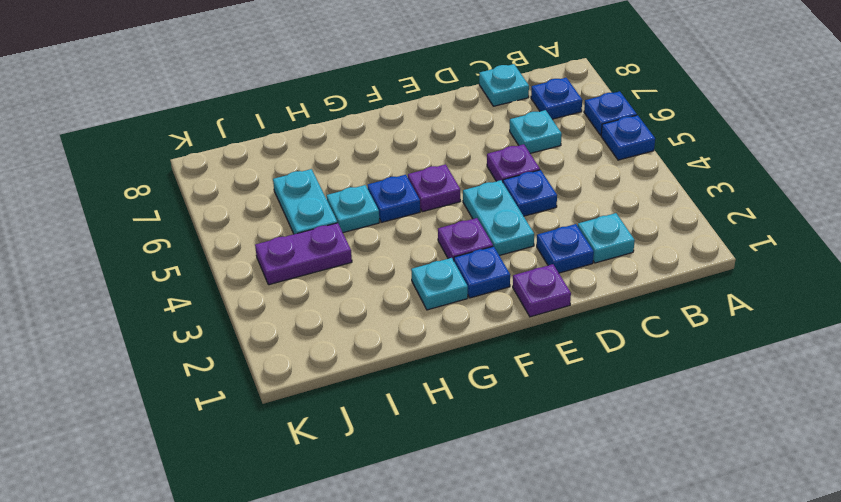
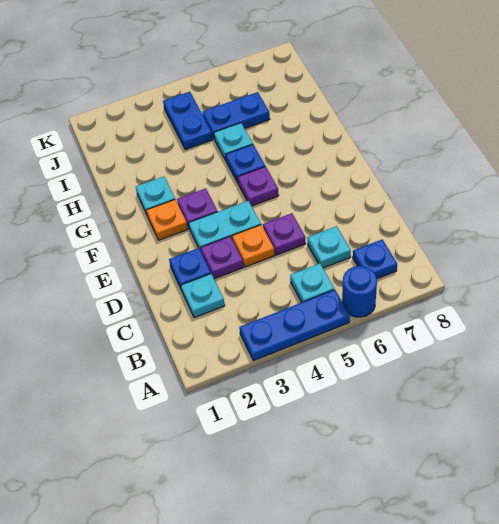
blue 1x1 plate [601,115,655,160] -> blue 1x3 plate [239,290,350,361]
blue 1x1 plate [584,91,637,135] -> blue 1x1 round brick [342,266,377,317]
cyan 1x1 plate [479,64,529,106] -> cyan 1x1 plate moved to [290,263,334,302]
blue 1x1 plate [503,170,557,216] -> orange 1x1 plate [232,225,275,267]
purple 1x1 plate [513,264,571,317] -> purple 1x1 plate moved to [201,237,243,279]
blue 1x1 plate [454,246,510,298] -> orange 1x1 plate [146,200,188,240]
purple 1x2 plate [255,223,352,285] -> blue 1x2 plate [163,92,213,150]
cyan 1x2 plate [273,169,337,234] -> blue 1x2 plate [203,92,270,138]

